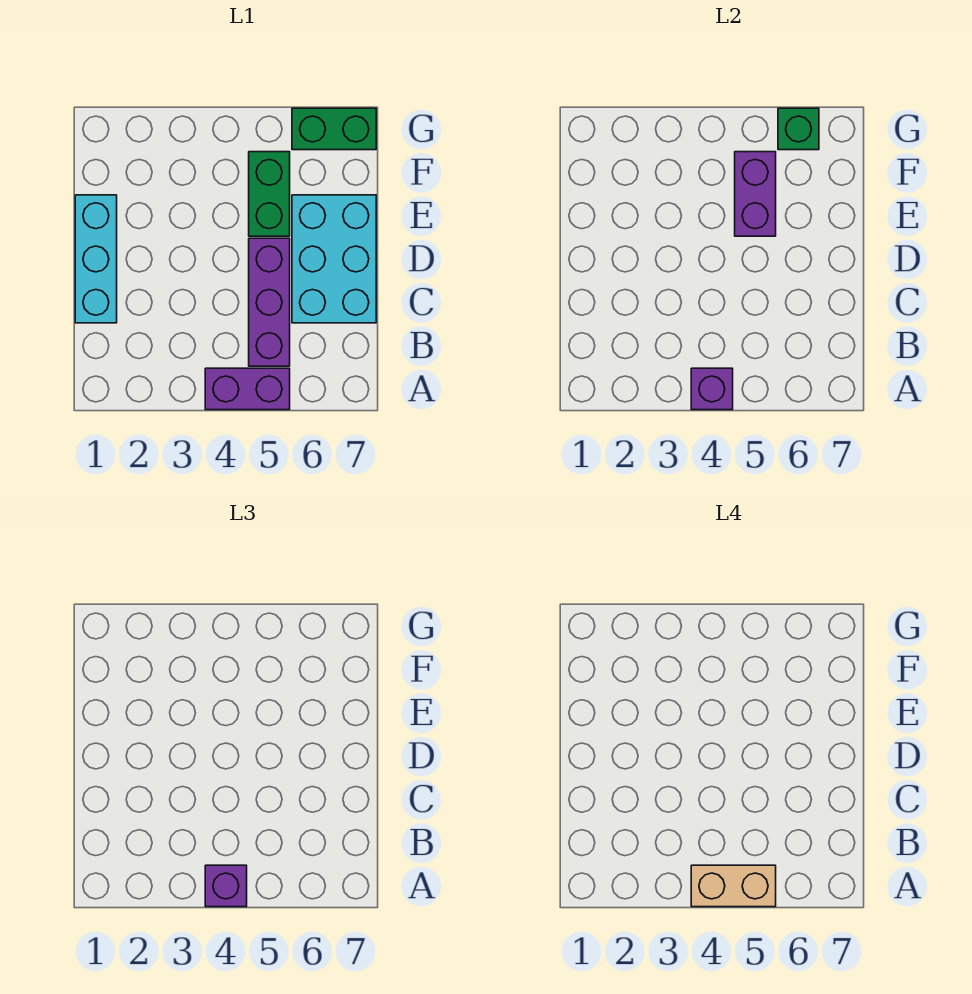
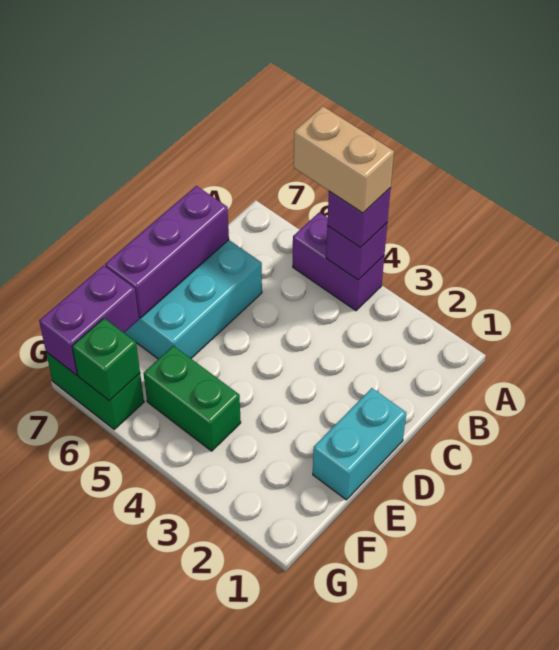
purple 1x3 brick [249,238,290,366] -> purple 1x3 brick moved to [105,186,229,318]
cyan 1x3 brick [75,195,117,323] -> cyan 1x2 brick [313,388,406,500]
green 1x2 brick [249,152,290,236] -> green 1x2 brick turned to [143,346,241,451]
purple 1x2 brick [735,152,776,236] -> purple 1x2 brick moved to [39,265,139,375]

